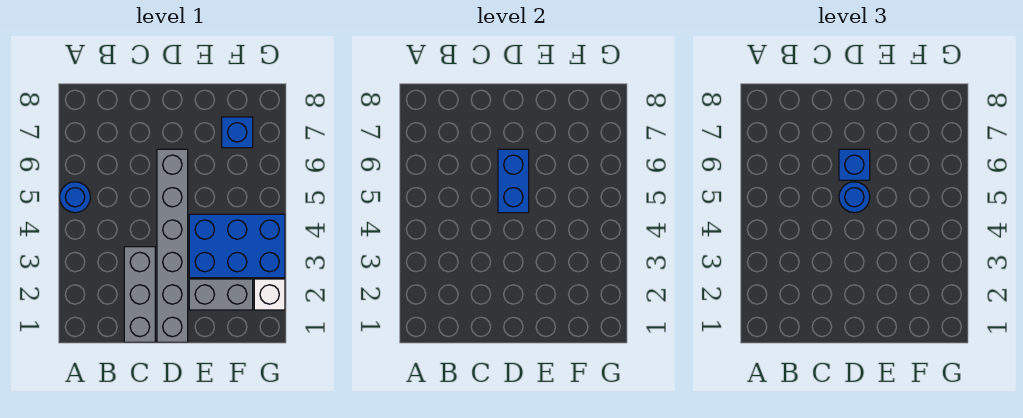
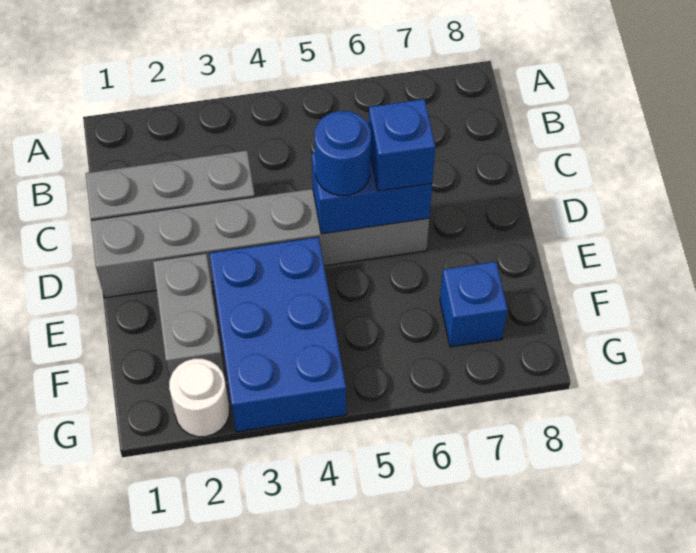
blue 1x1 round brick [60,182,90,213] -> none
white 1x1 brick [254,279,285,310] -> white 1x1 round brick [169,359,229,437]

